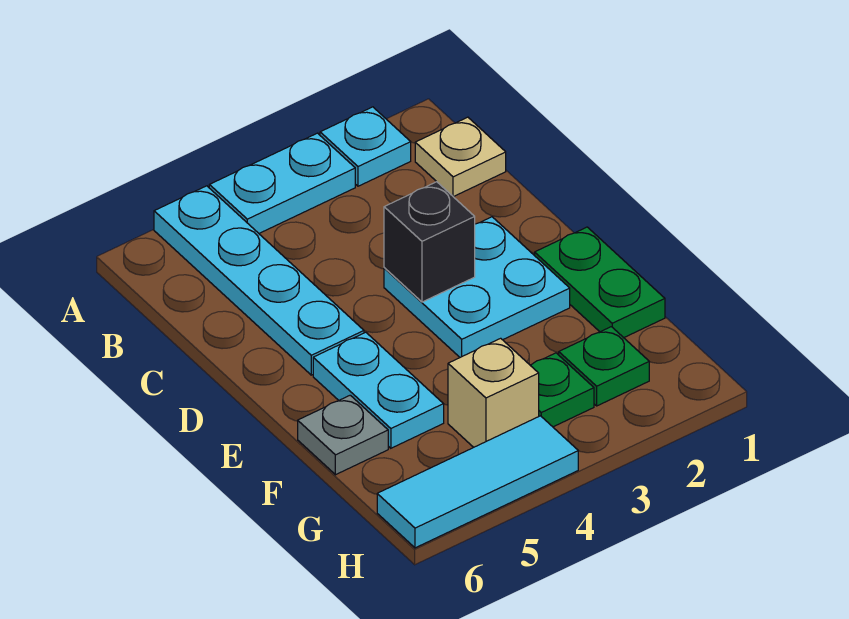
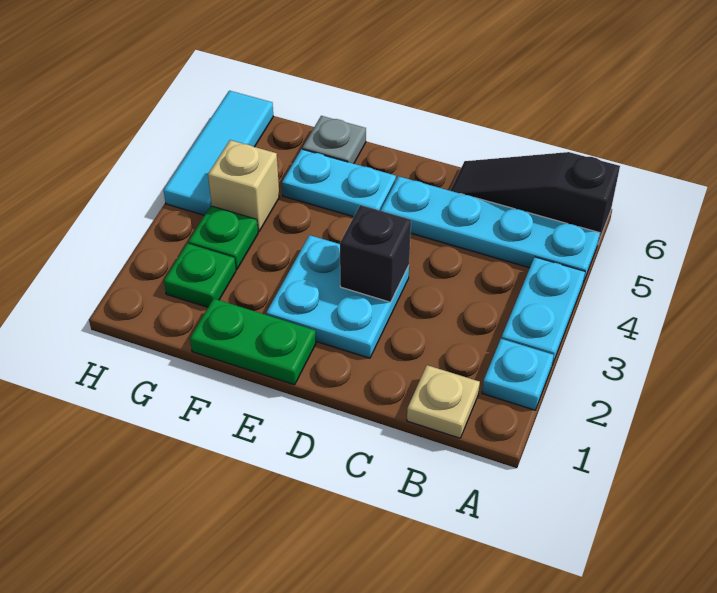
none -> black 1x3 slope [450,152,620,243]

